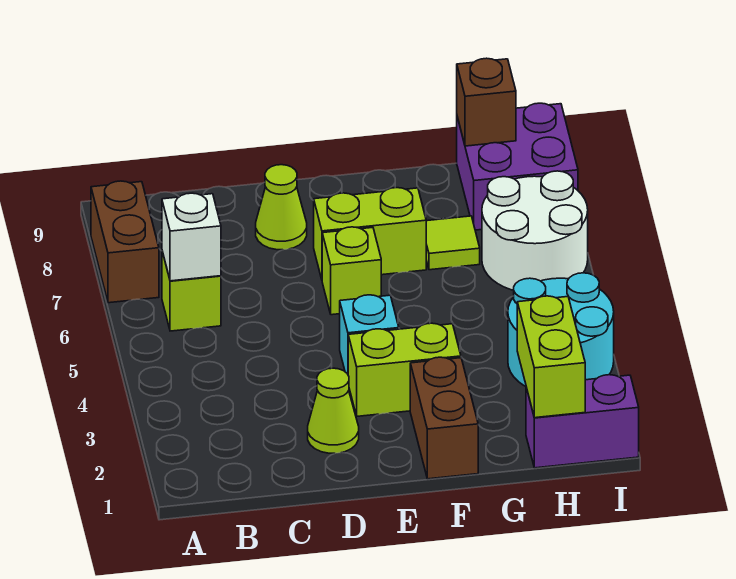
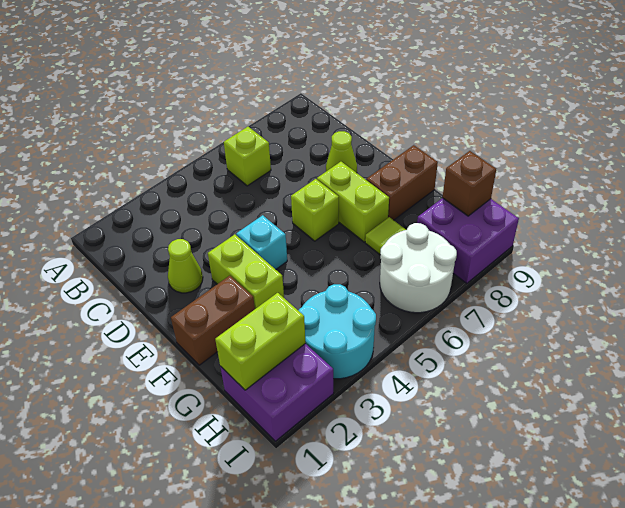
brown 1x2 brick [91,181,159,303] -> brown 1x2 brick moved to [367,145,438,220]
white 1x1 brick [162,193,221,281] -> none
purple 1x2 brick [526,375,639,468] -> purple 2x2 brick [220,344,334,441]

